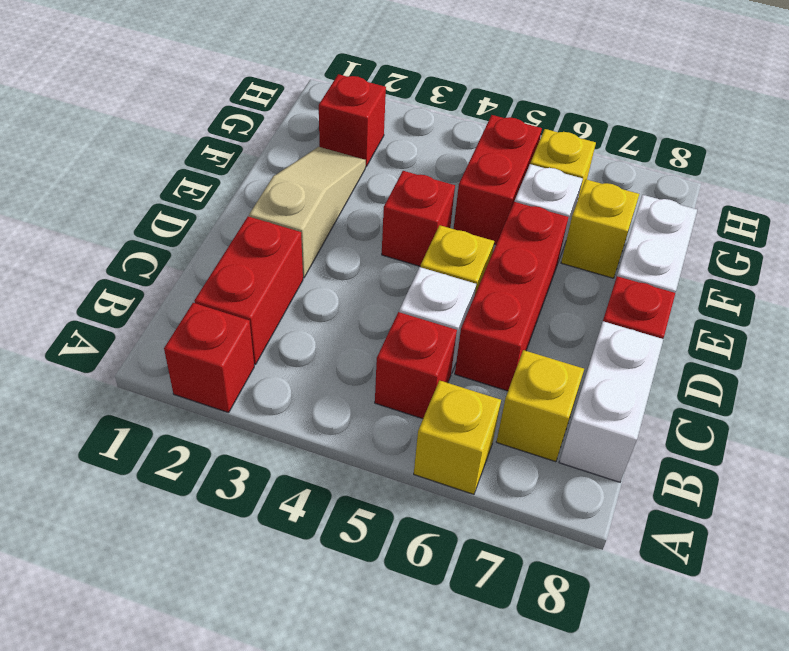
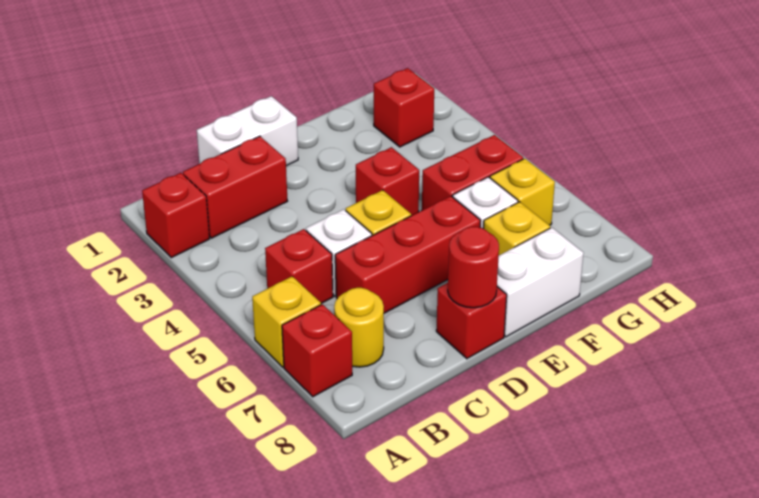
none -> red 1x1 brick [282,304,352,397]
yellow 1x1 brick [496,350,584,462] -> yellow 1x1 round brick [334,288,384,367]
white 1x2 brick [559,321,663,482] -> white 1x2 brick moved to [197,96,298,166]
tan 1x3 slope [249,147,366,278] -> none
none -> red 1x1 round brick [448,227,499,308]

